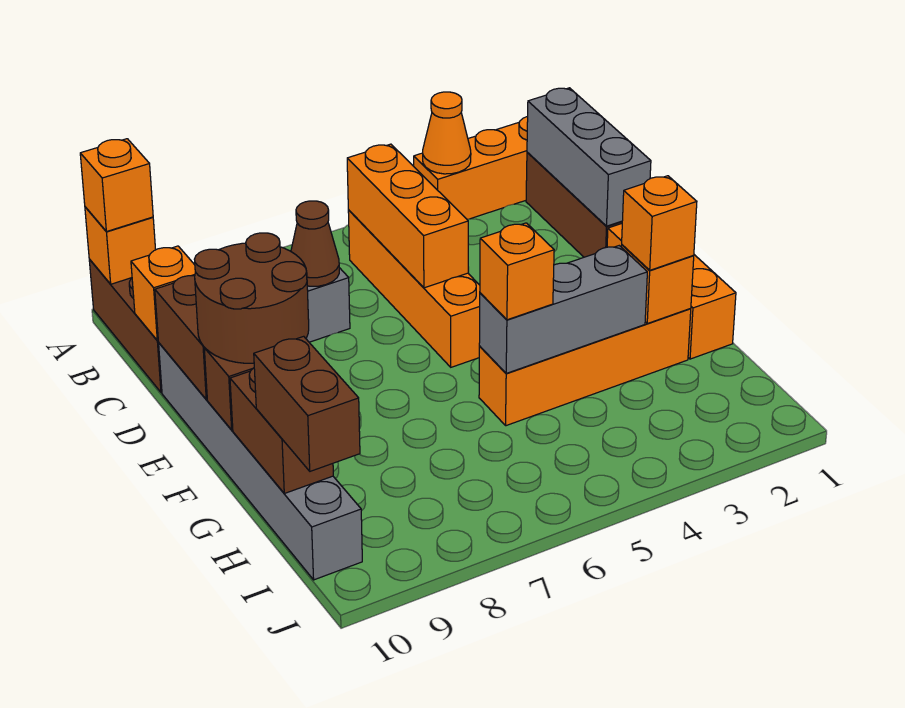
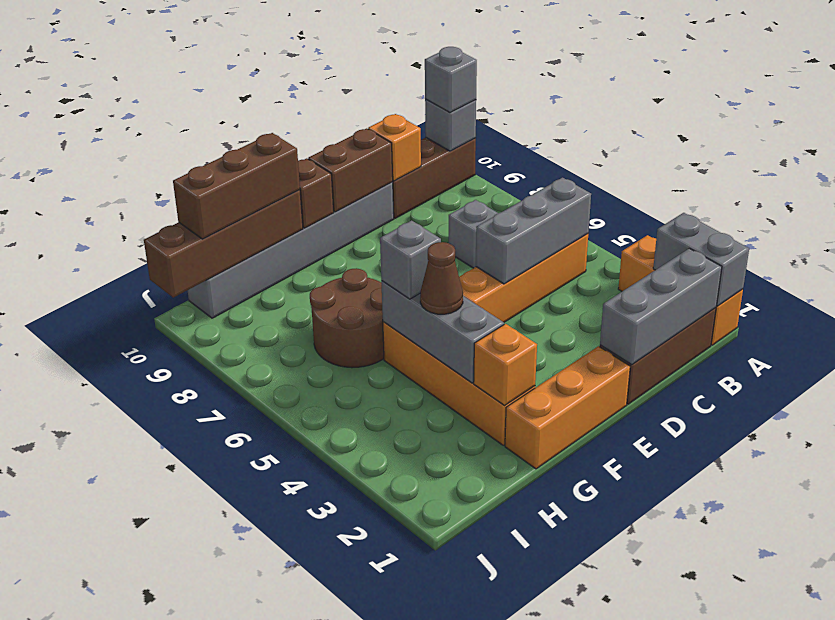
none -> grey 1x2 brick [653,213,749,306]
orange 1x1 cone [423,92,471,174] -> none
orange 1x1 brick [85,207,156,284] -> grey 1x1 brick [425,99,476,151]
orange 1x1 brick [80,139,153,232] -> grey 1x1 brick [425,47,477,113]
orange 1x3 brick [347,144,468,288] -> grey 1x3 brick [476,178,591,284]
brown 1x1 cone [291,201,339,286] -> brown 1x1 cone moved to [420,242,463,314]
brown 2x2 round brick [194,233,309,363] -> brown 2x2 round brick moved to [310,268,384,368]
orange 1x1 brick [622,176,697,270] -> none
orange 1x1 brick [480,223,554,320] -> grey 1x1 brick [380,221,441,299]
brown 1x2 brick [230,368,333,493] -> brown 1x4 brick [144,190,303,298]
brown 1x2 brick [254,336,360,471] -> brown 1x3 brick [173,133,300,239]

